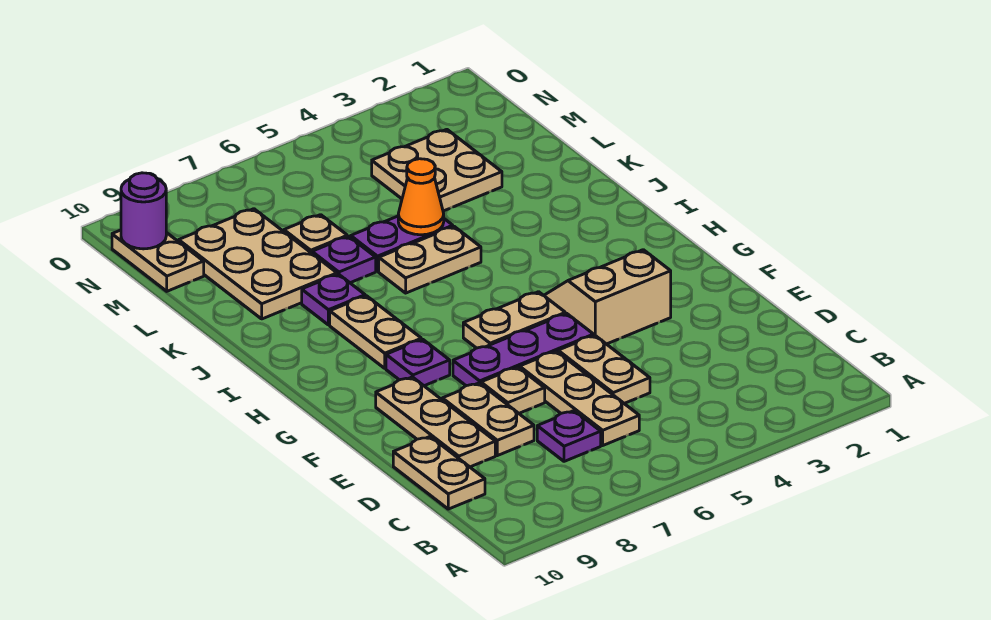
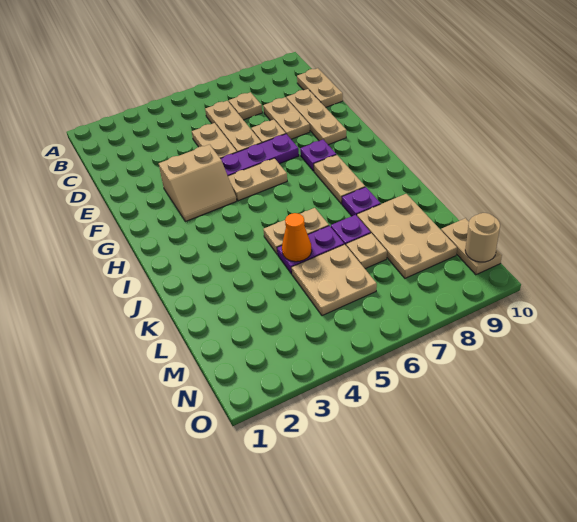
purple 1x1 plate [537,411,601,461] -> tan 1x1 plate [229,92,262,120]
tan 2x2 plate [372,129,502,211] -> tan 2x2 plate moved to [292,244,377,316]
purple 1x1 round brick [121,173,166,249] -> tan 1x1 round brick [465,213,500,262]

